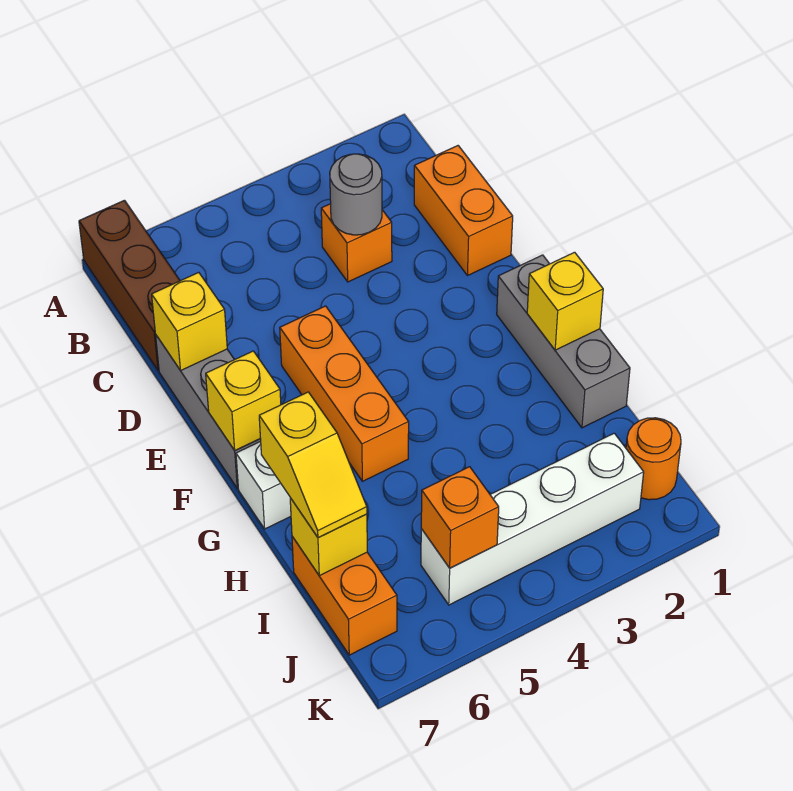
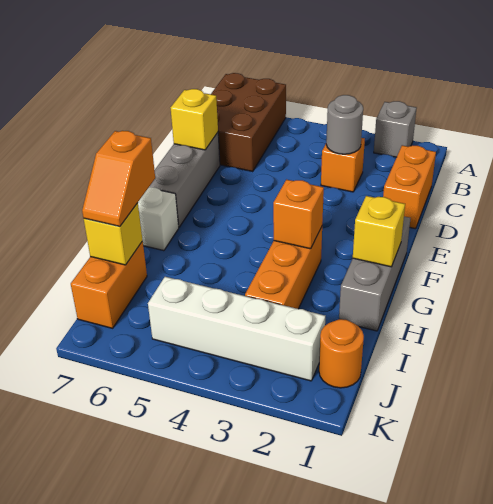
none -> grey 1x1 brick [374,101,417,157]
brown 1x3 brick [79,200,180,370] -> brown 2x3 brick [211,73,286,171]
orange 1x3 brick [280,306,409,481] -> orange 1x3 brick moved to [245,227,322,309]
yellow 1x1 brick [206,351,281,450] -> none
yellow 1x2 slope [259,392,367,538] -> orange 1x2 slope [82,131,155,227]
orange 1x1 brick [421,467,499,568] -> orange 1x1 brick moved to [273,180,324,249]

